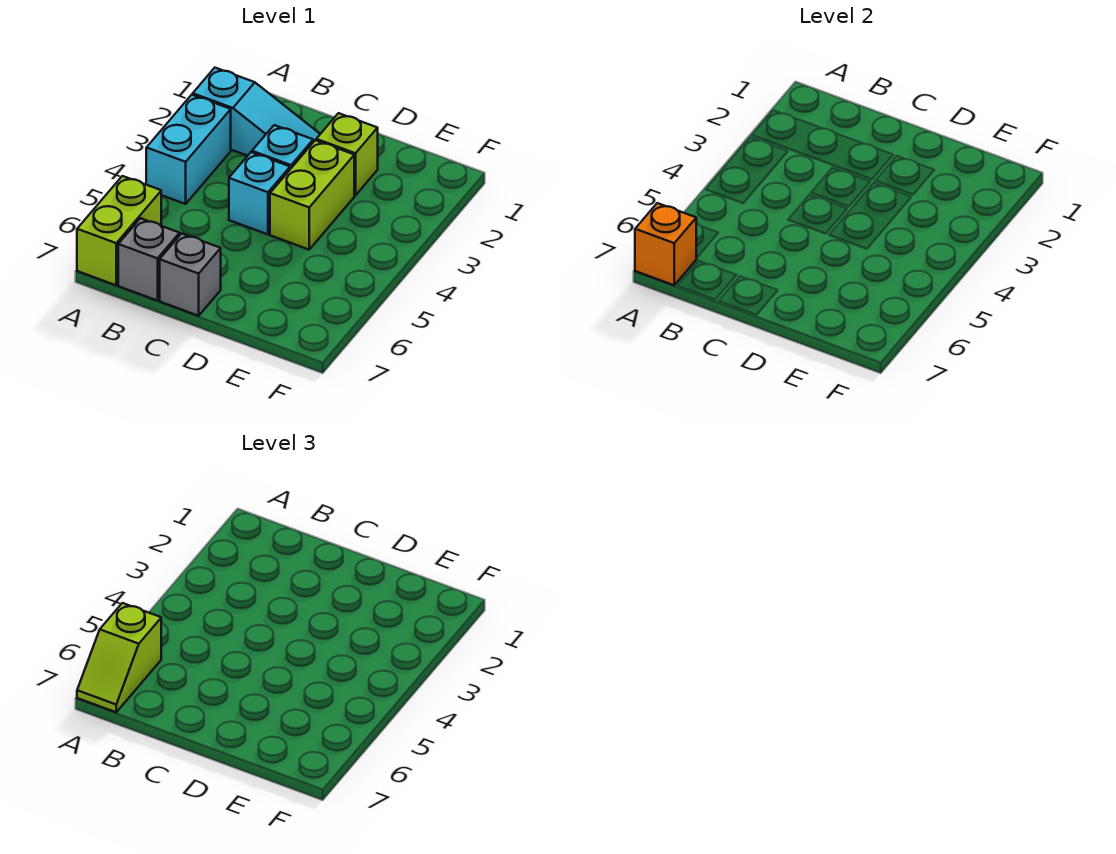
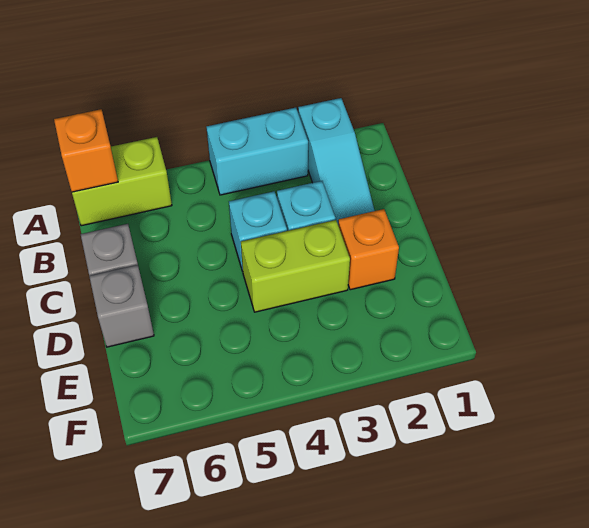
lime 1x2 slope [77,603,161,712] -> none
grey 1x1 brick [118,218,180,301] -> grey 1x1 brick moved to [89,265,154,347]
lime 1x1 brick [316,113,378,195] -> orange 1x1 brick [338,209,399,290]

